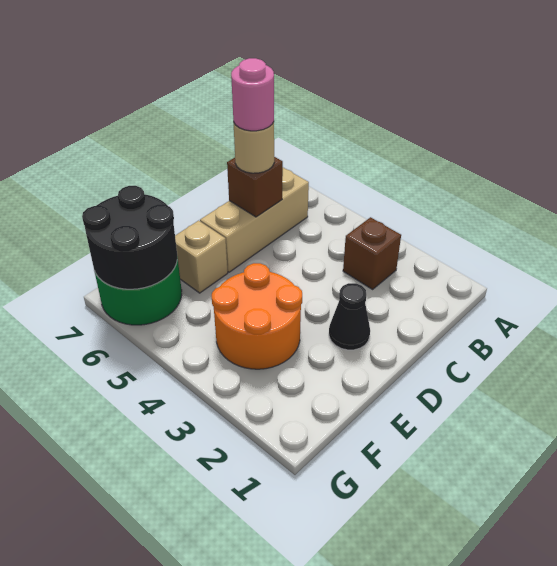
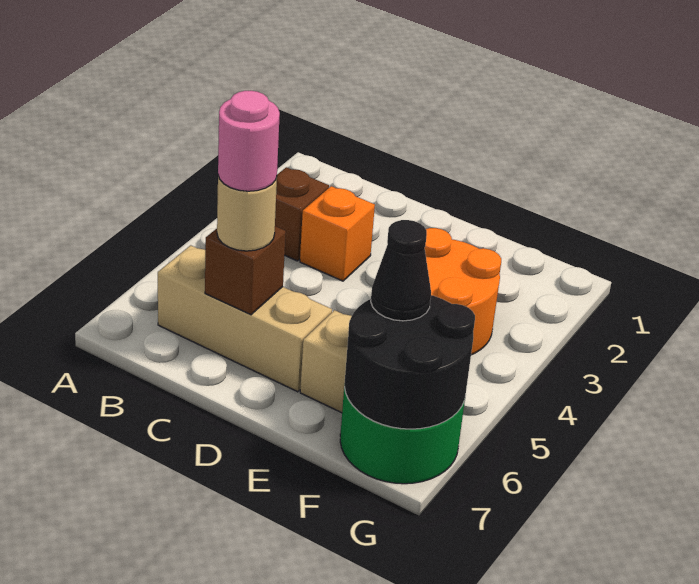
none -> orange 1x1 brick [300,186,375,281]
black 1x1 cone [329,283,370,350] -> black 1x1 cone moved to [371,220,431,321]

